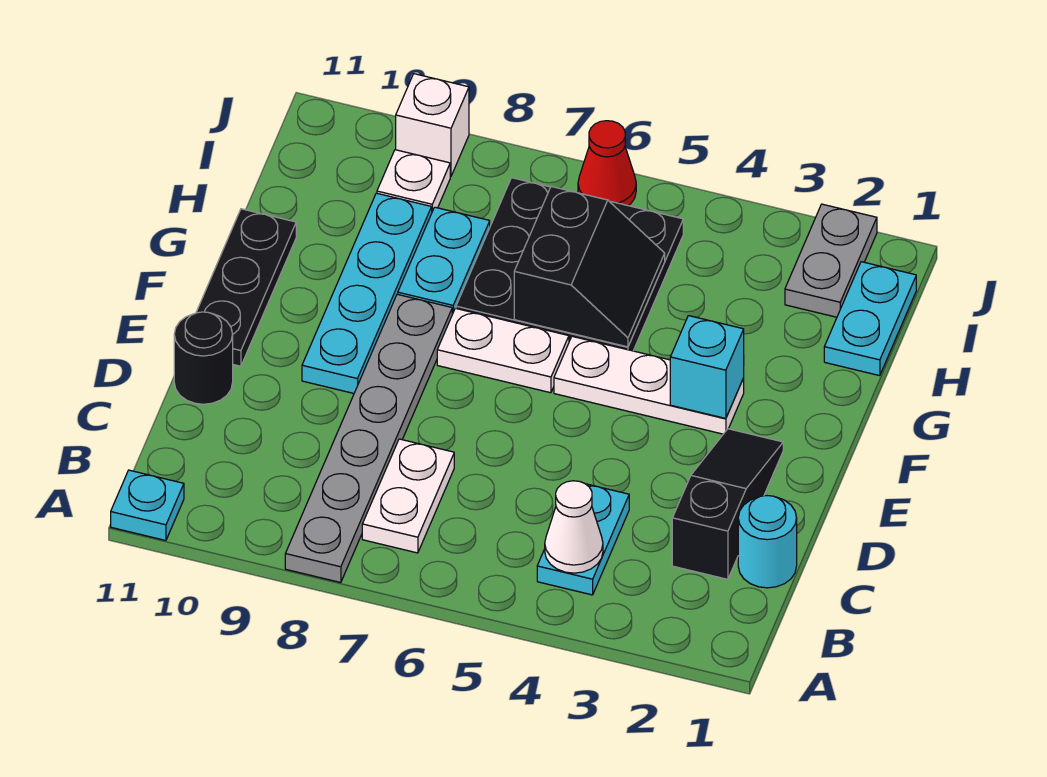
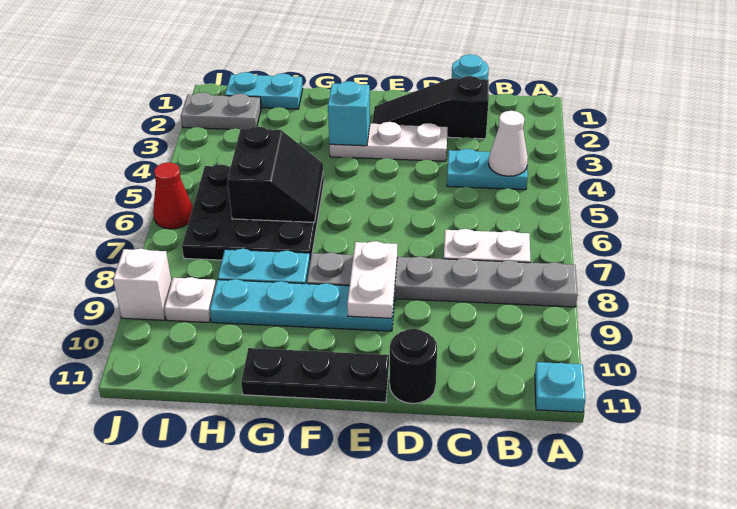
white 1x3 plate [554,336,744,434] -> white 1x3 plate turned to [330,122,448,161]
white 1x2 plate [437,308,569,393] -> white 1x2 plate moved to [347,241,397,318]
black 2x2 slope [514,187,665,347] -> black 2x2 slope turned to [227,126,323,222]

